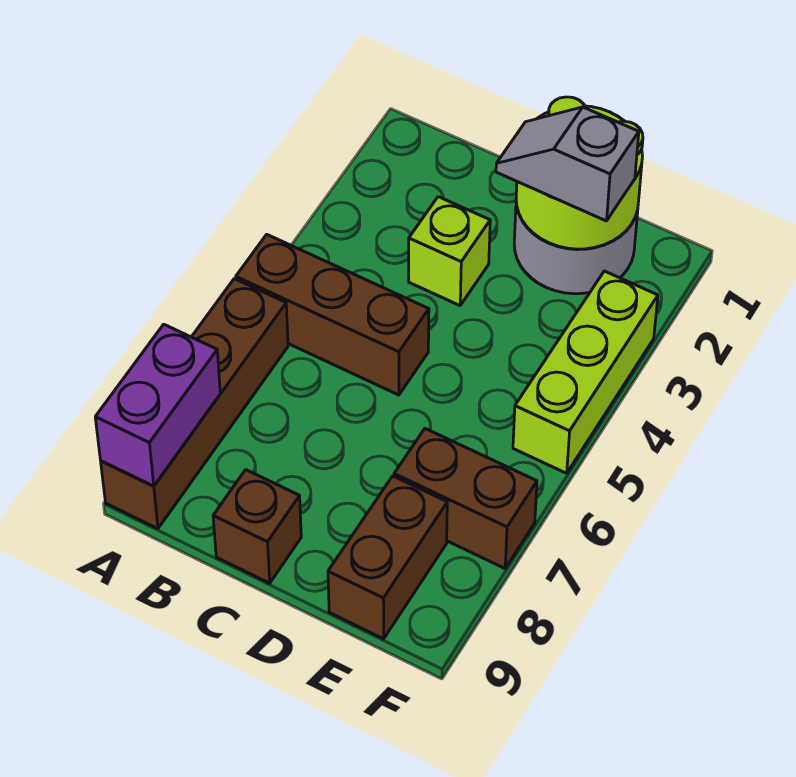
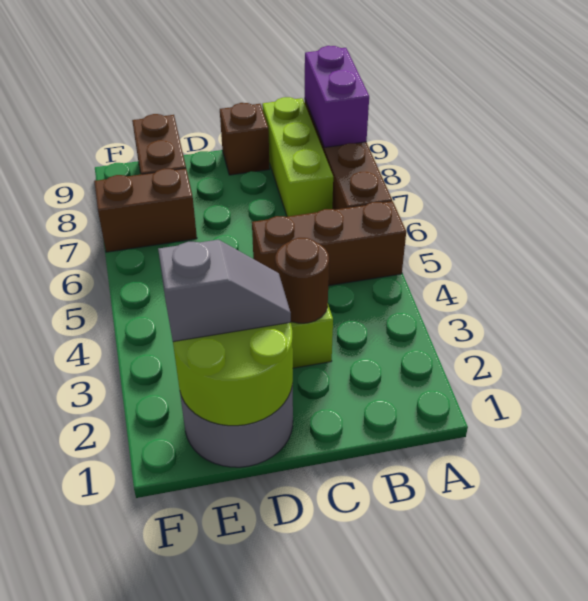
none -> brown 1x1 round brick [275,238,329,323]
lime 1x3 brick [513,271,658,473] -> lime 1x3 brick moved to [262,97,333,217]

